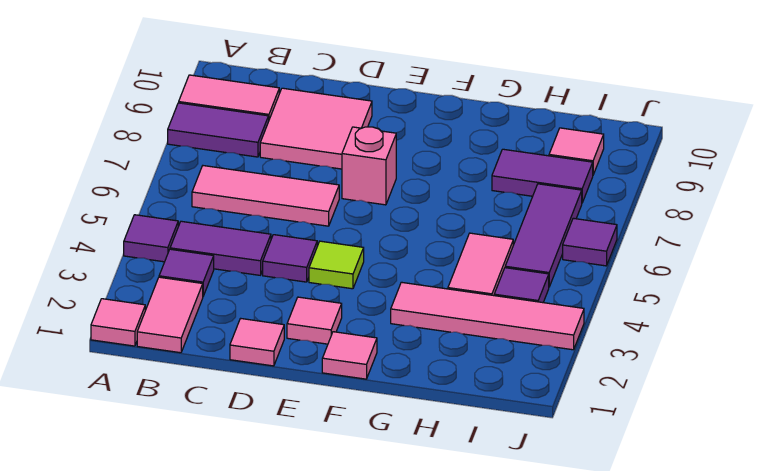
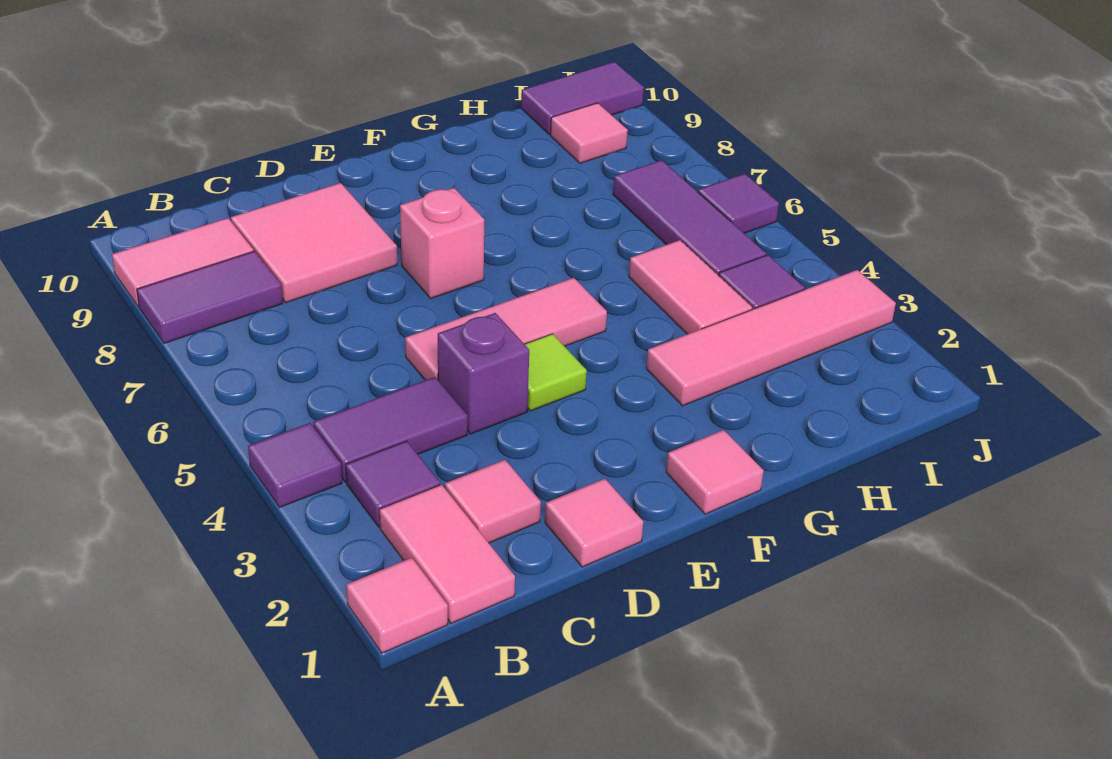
pink 1x3 tile [192,166,339,226] -> pink 1x3 tile moved to [405,278,607,380]
purple 1x1 tile [263,235,317,282] -> purple 1x1 brick [438,313,529,434]
pink 1x1 tile [287,297,342,344] -> pink 1x1 tile moved to [445,460,541,543]
purple 1x2 tile [492,149,593,202] -> purple 1x2 tile moved to [521,62,644,135]

